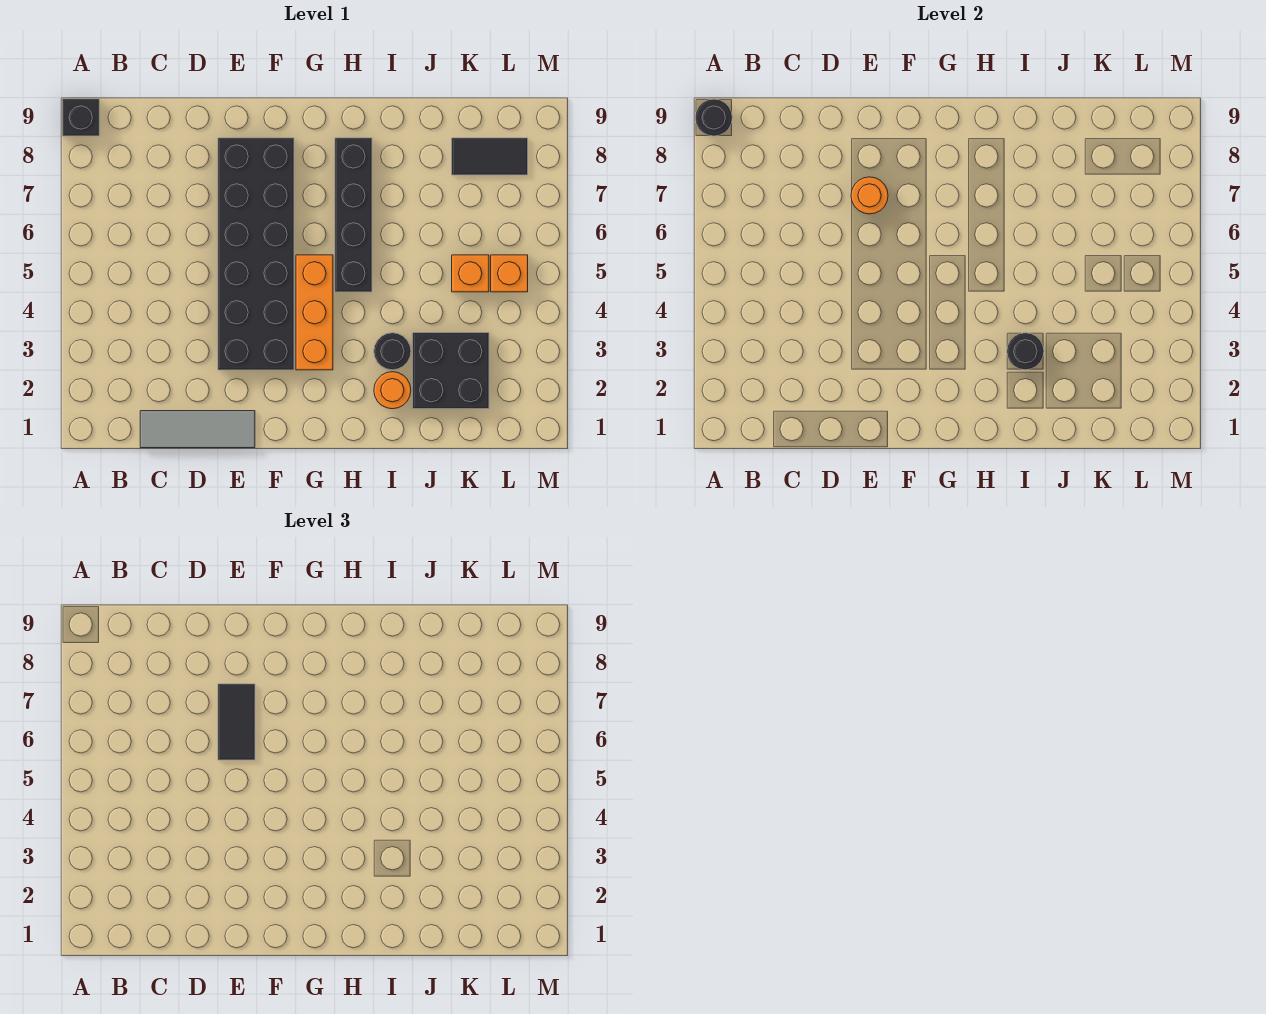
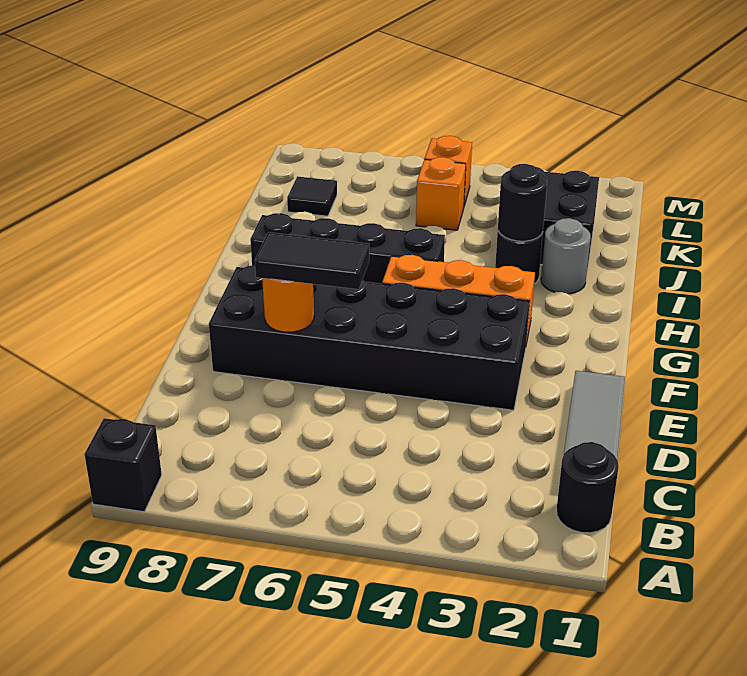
black 1x1 round brick [695,99,732,136] -> black 1x1 round brick moved to [557,442,619,533]
orange 1x1 round brick [374,372,411,409] -> grey 1x1 round brick [541,218,591,294]
black 1x2 tile [452,138,528,175] -> black 1x1 tile [287,176,337,216]

